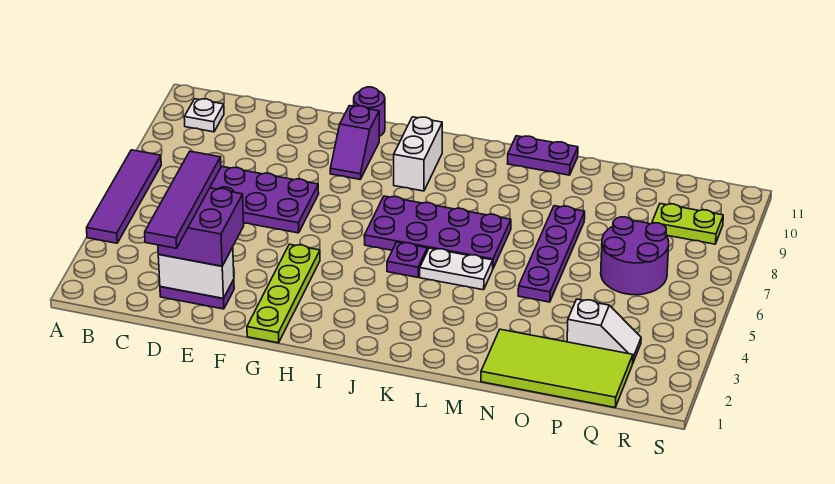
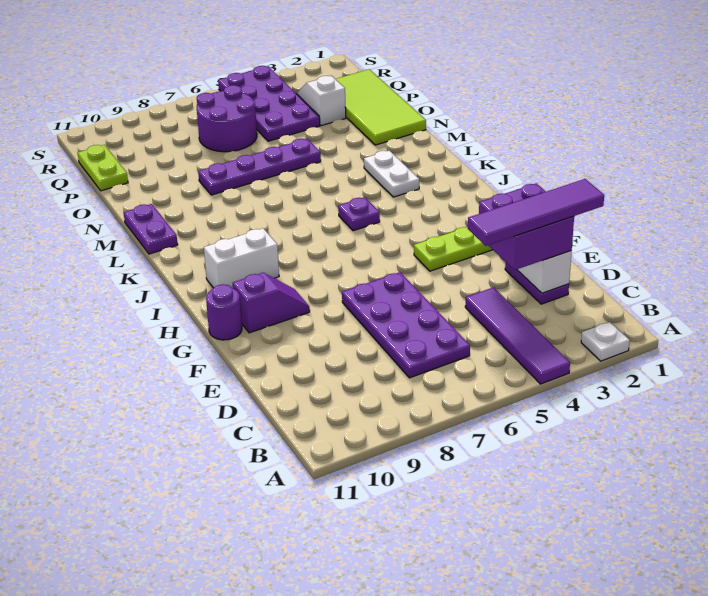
purple 1x4 tile [87,150,161,243] -> purple 1x4 tile turned to [465,287,570,384]
white 1x1 plate [184,99,224,132] -> white 1x1 plate moved to [581,322,630,361]
purple 2x4 plate [364,196,511,268] -> purple 2x4 plate moved to [218,66,320,141]
white 1x2 plate [420,248,493,290] -> white 1x2 plate moved to [364,151,419,197]
lime 1x2 plate [652,204,723,244] -> lime 1x2 plate moved to [78,145,128,191]

